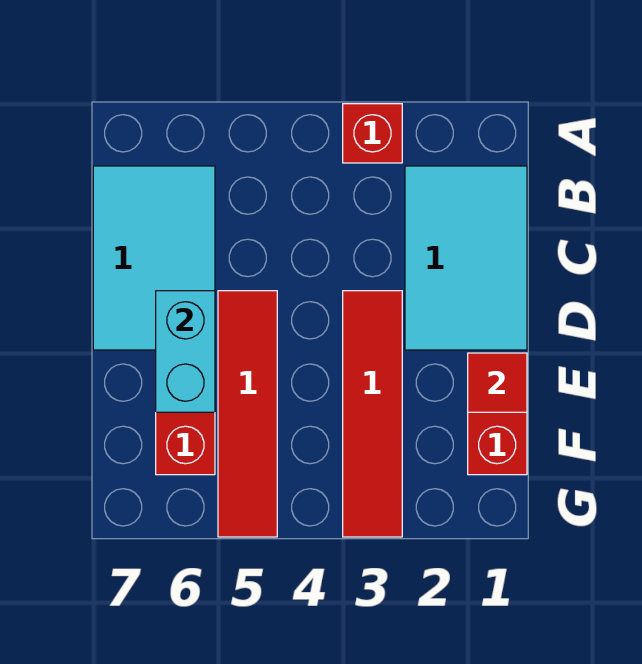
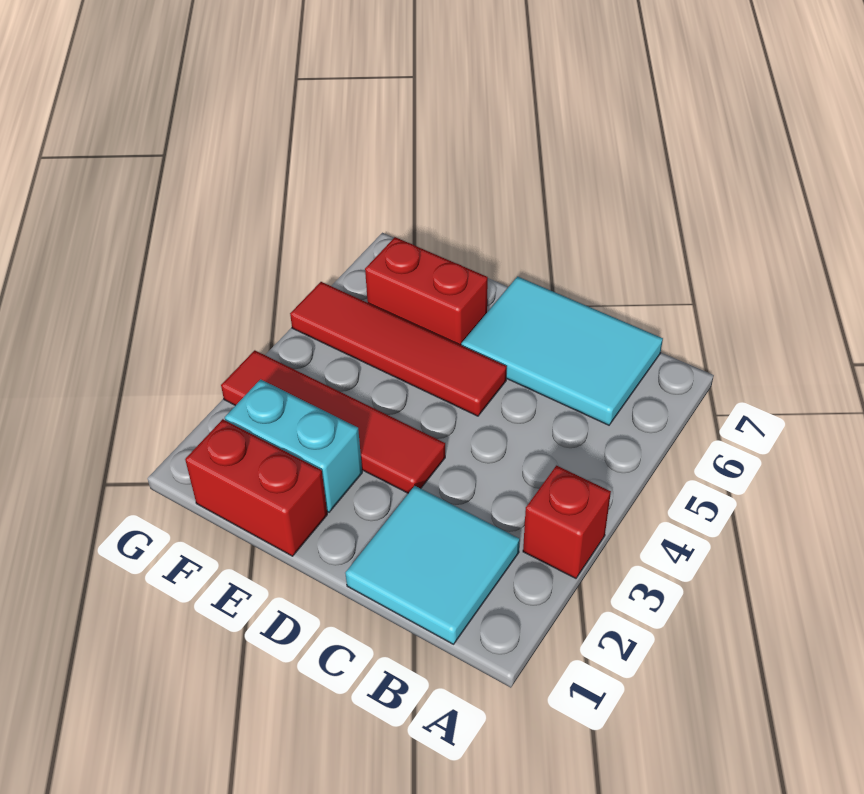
cyan 2x3 tile [405,166,527,350] -> cyan 2x2 tile [345,486,520,644]
cyan 1x2 brick [156,291,215,412] -> cyan 1x2 brick moved to [225,379,362,512]
red 1x1 tile [468,353,527,412] -> none

